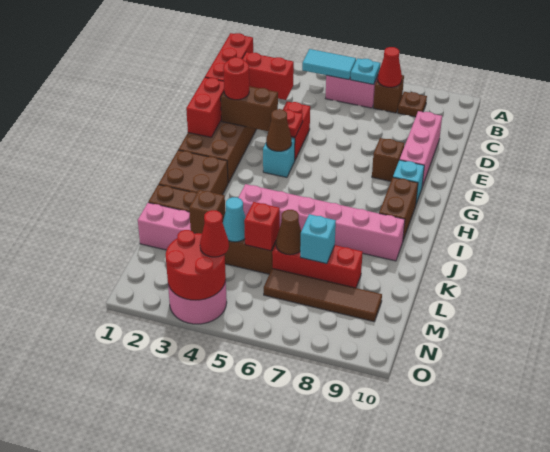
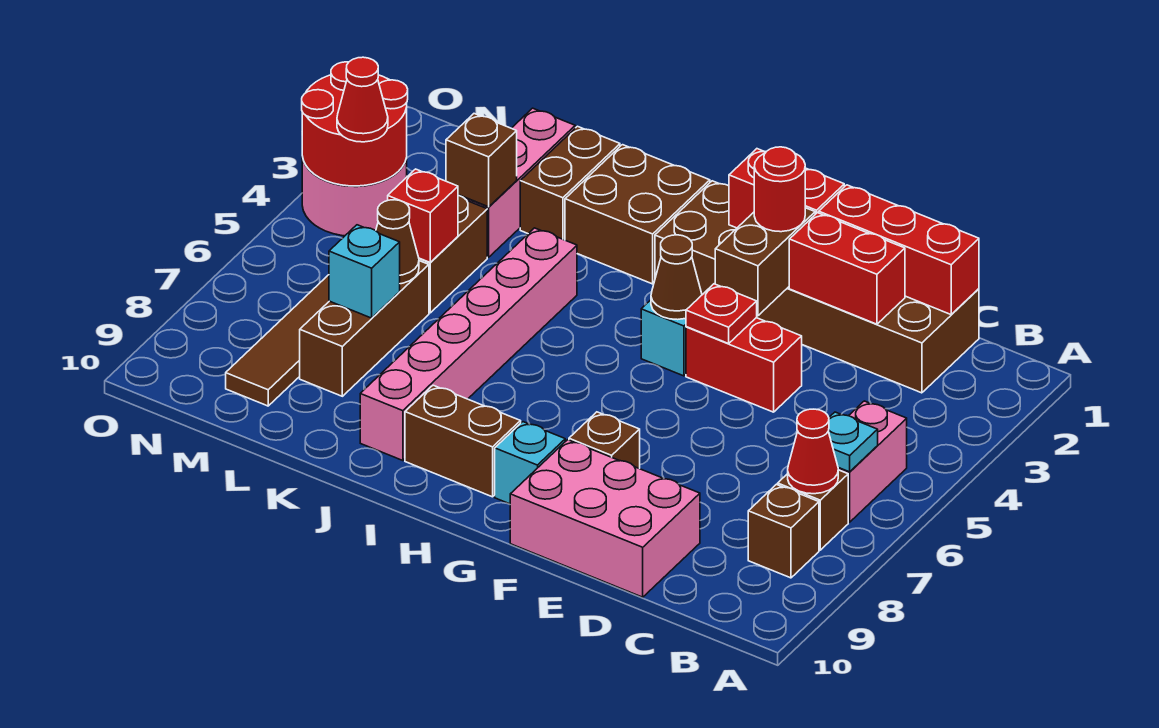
cyan 1x2 tile [302,49,356,80] -> none
brown 1x1 plate [398,92,427,117] -> brown 1x1 brick [748,484,819,578]
red 1x2 brick [242,52,294,100] -> red 1x2 brick turned to [789,213,905,324]
pink 1x3 brick [400,111,442,187] -> pink 2x3 brick [510,440,700,597]
cyan 1x1 cone [223,197,246,242] -> none
red 1x3 brick [272,245,363,288] -> brown 1x3 brick [300,261,429,396]

